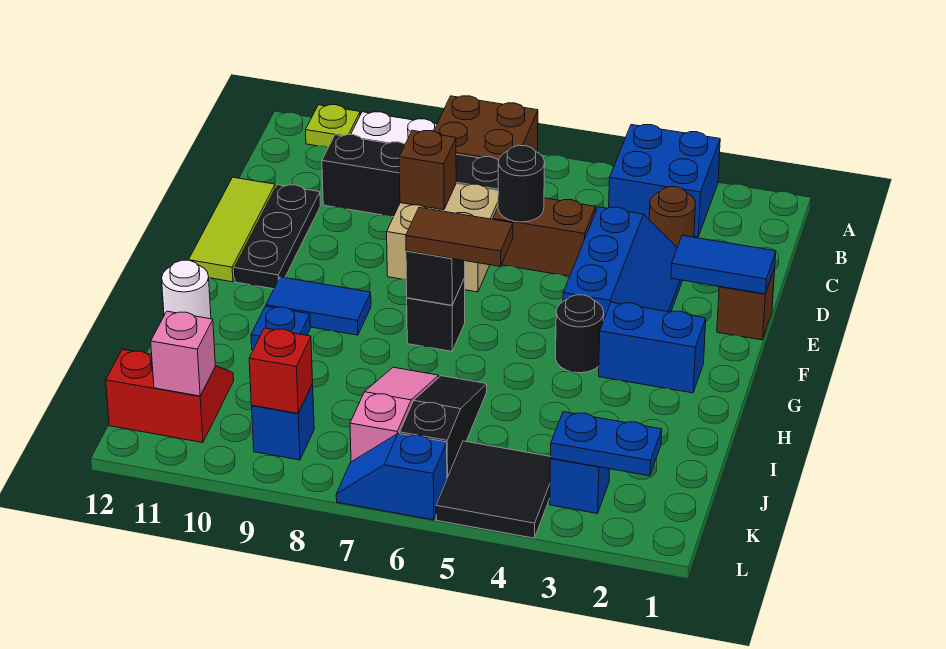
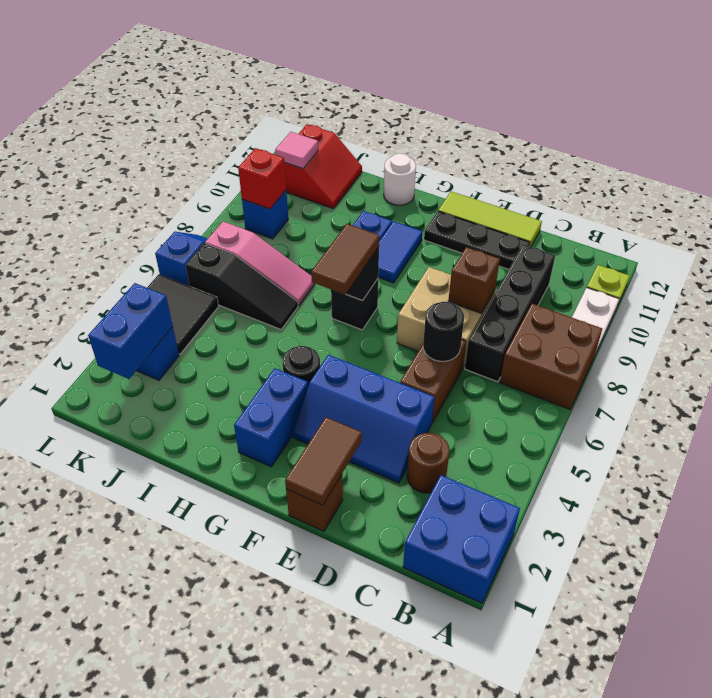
blue 2x2 brick [609,125,720,237] -> blue 2x2 brick moved to [403,475,520,603]
blue 1x2 tile [671,236,776,294] -> brown 1x2 tile [285,417,362,505]
blue 1x2 plate [551,412,662,476] -> blue 1x2 brick [88,283,173,379]
pink 1x1 brick [151,311,215,396] -> pink 1x1 tile [275,132,318,169]

